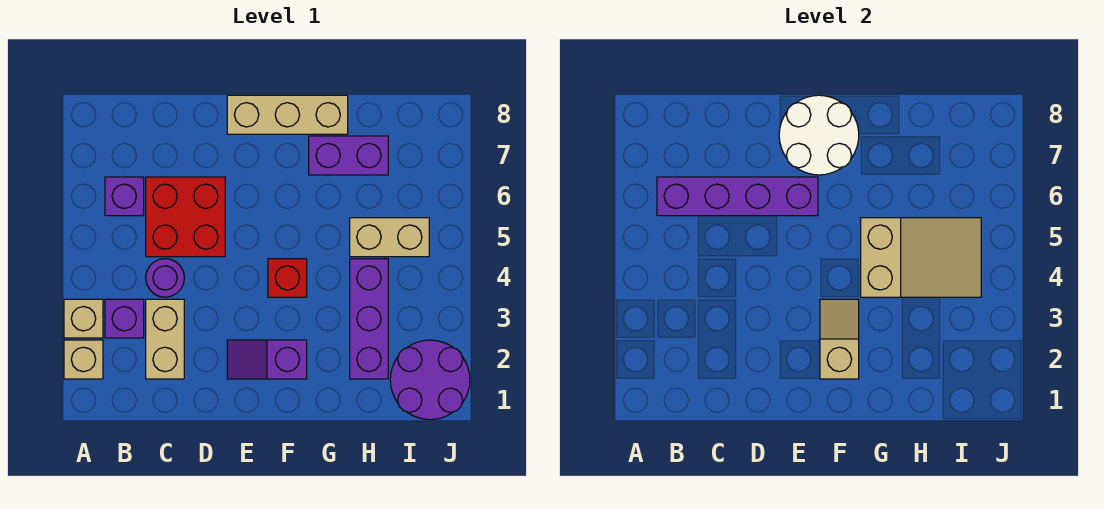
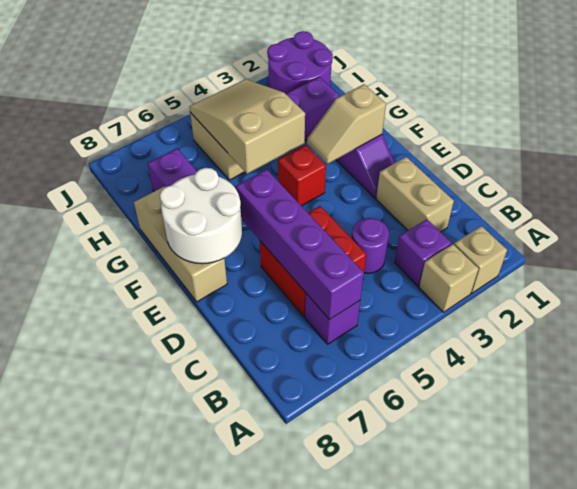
tan 1x2 brick [146,299,184,379] -> tan 1x2 brick turned to [376,157,454,232]

